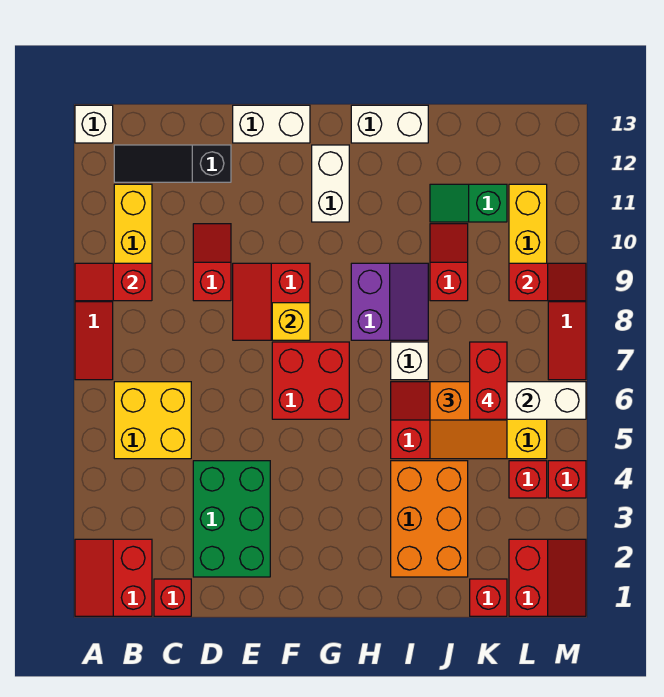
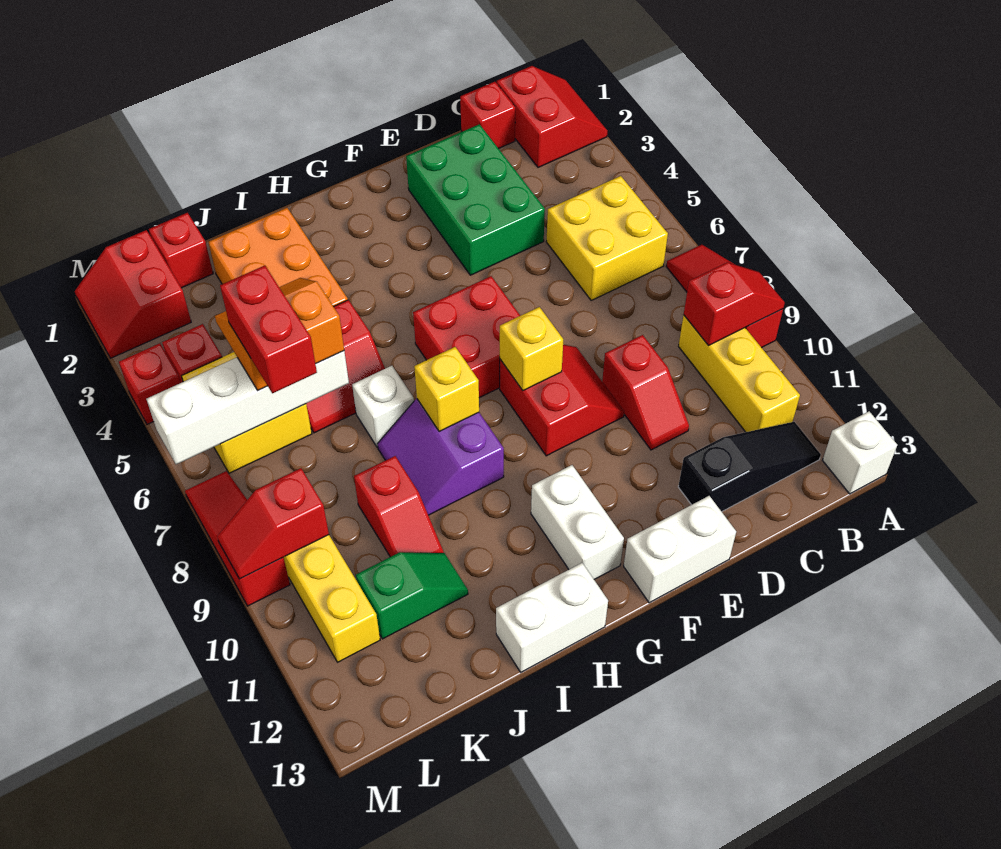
none -> yellow 1x1 brick [414,347,479,432]

